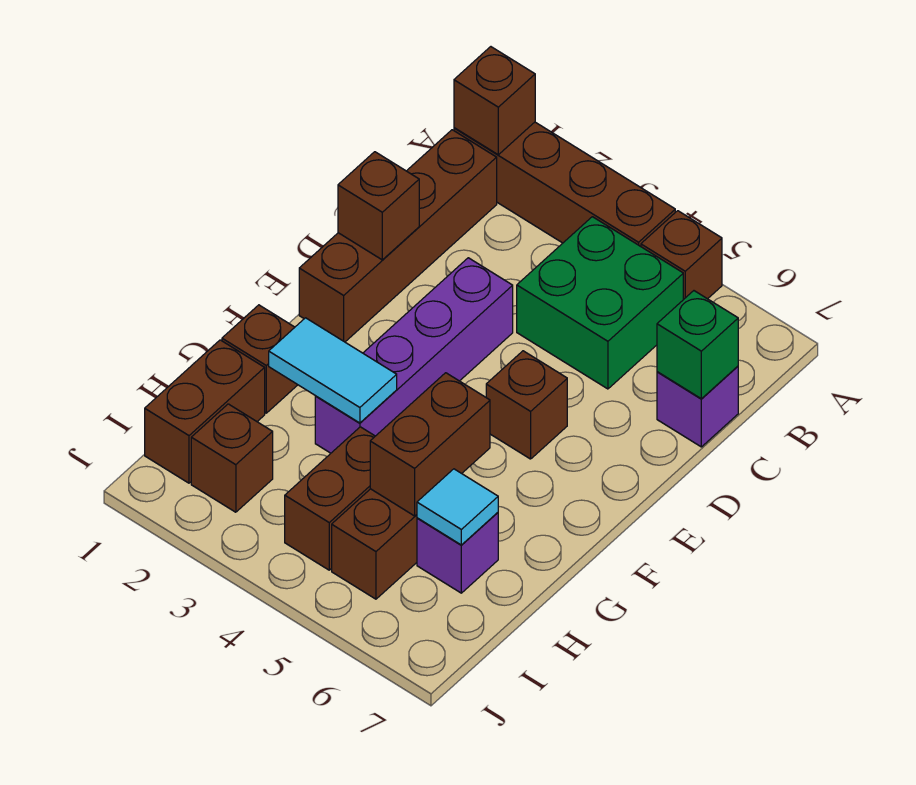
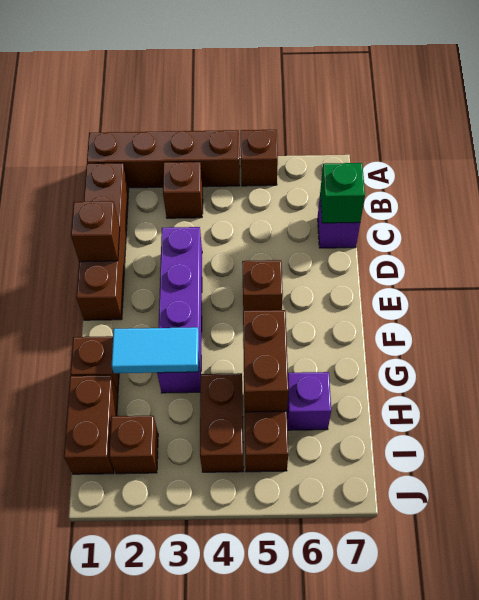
brown 1x1 brick [454,47,535,155] -> brown 1x1 brick moved to [163,162,203,218]
green 2x2 brick [517,217,683,389] -> none
cyan 1x1 tile [417,469,498,545] -> none

